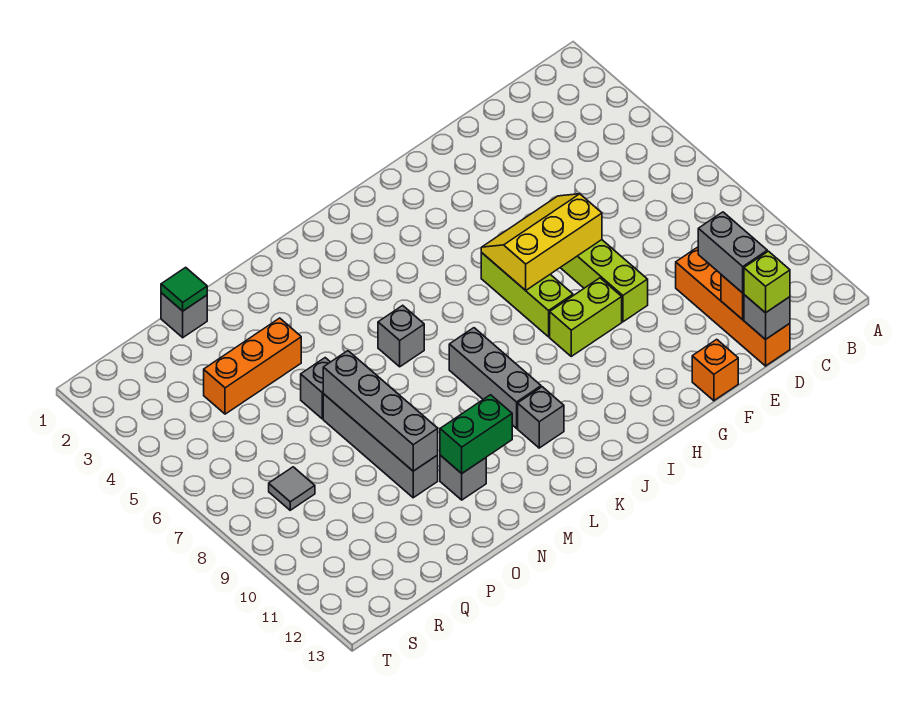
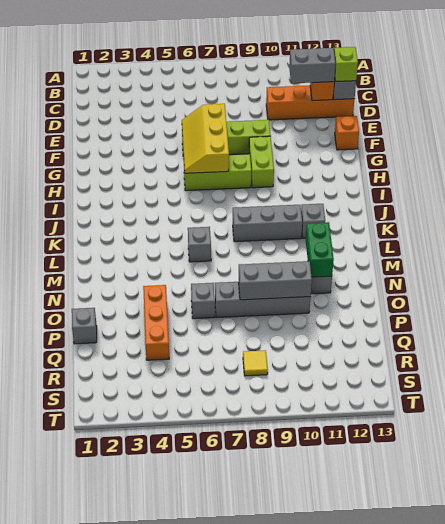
grey 1x4 brick [323,351,438,471] -> grey 1x3 brick [239,261,312,300]
green 1x1 tile [161,267,207,311] -> none
grey 1x1 tile [269,467,315,510] -> yellow 1x1 tile [243,350,268,376]

